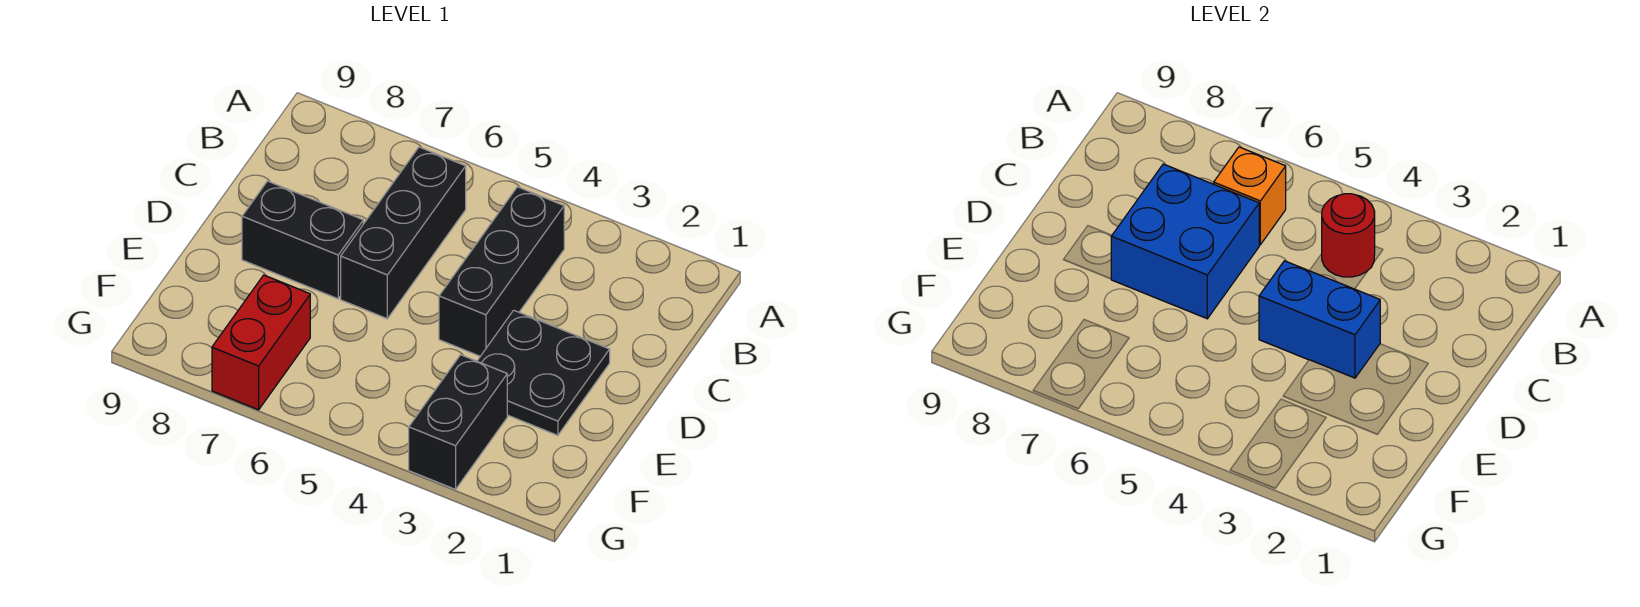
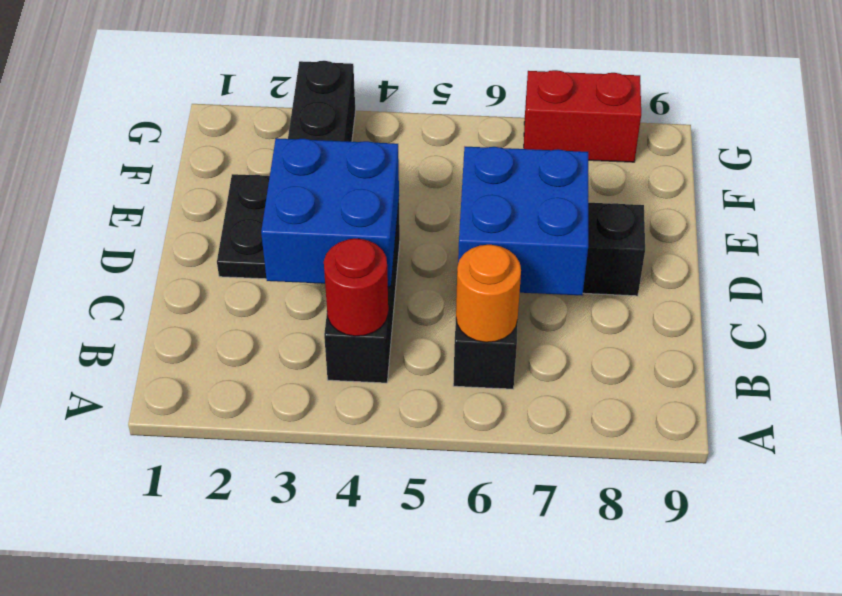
orange 1x1 brick [1214,147,1286,245] -> orange 1x1 round brick [456,245,521,342]
blue 1x2 brick [1259,261,1380,378] -> blue 2x2 brick [261,138,399,287]
red 1x2 brick [212,275,310,410] -> red 1x2 brick turned to [524,70,641,162]

